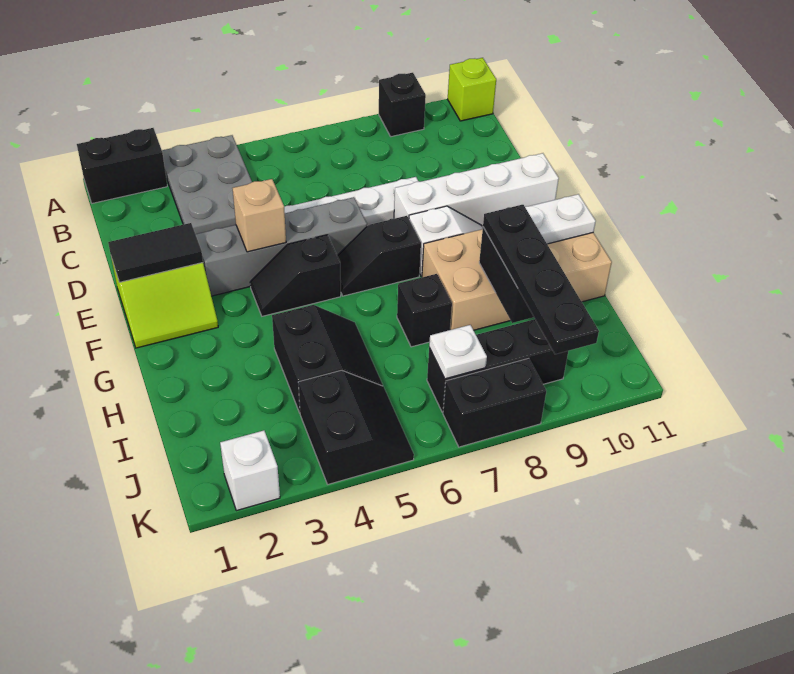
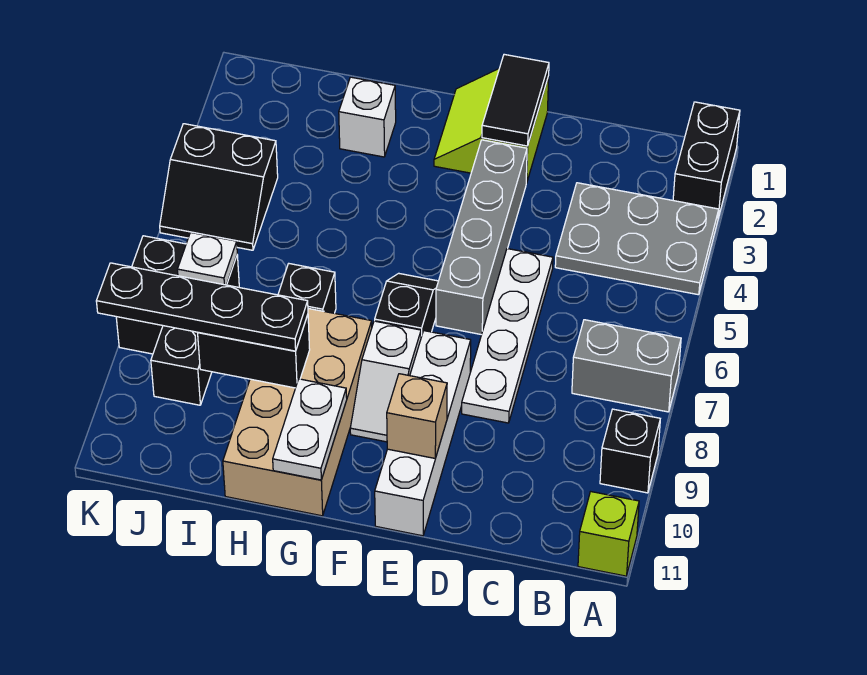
none -> grey 1x2 brick [572,320,681,412]
tan 1x1 brick [233,179,286,252] -> tan 1x1 brick moved to [387,374,447,458]
black 1x2 slope [250,235,341,316] -> none
black 2x2 slope [272,305,383,413] -> none
white 1x1 brick [220,430,280,511] -> white 1x1 brick moved to [339,77,396,157]

